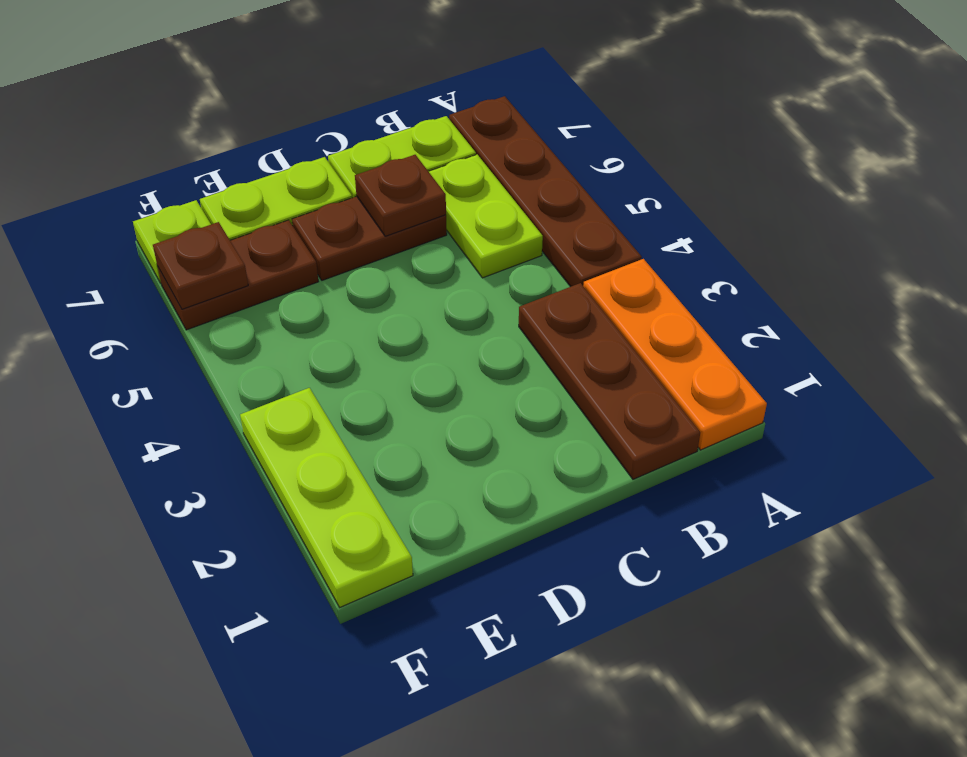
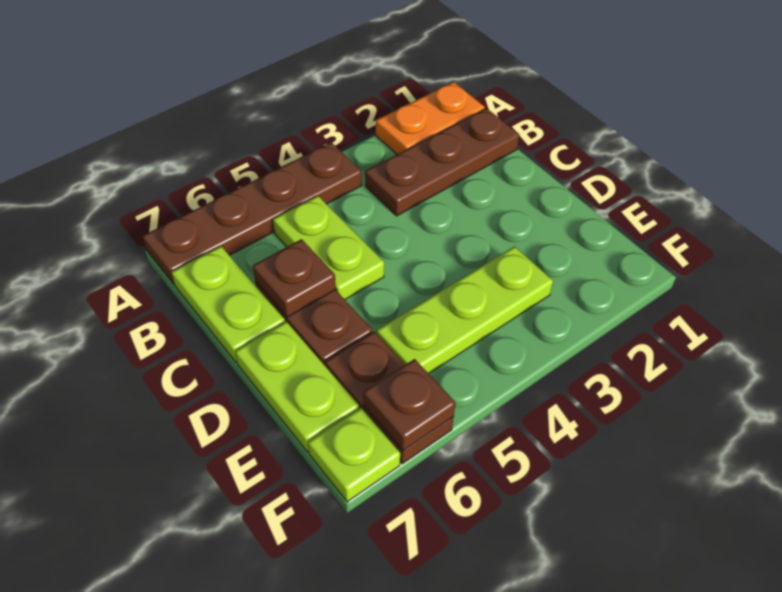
orange 1x3 plate [583,259,767,450] -> orange 1x2 plate [376,82,485,154]
lime 1x2 plate [428,155,543,278] -> lime 1x2 plate turned to [273,196,384,299]
lime 1x3 plate [240,388,413,607] -> lime 1x3 plate moved to [377,247,553,374]

